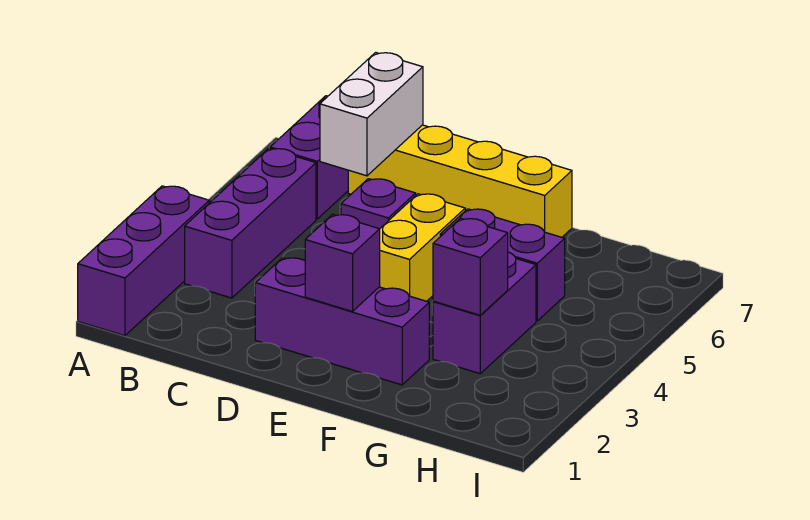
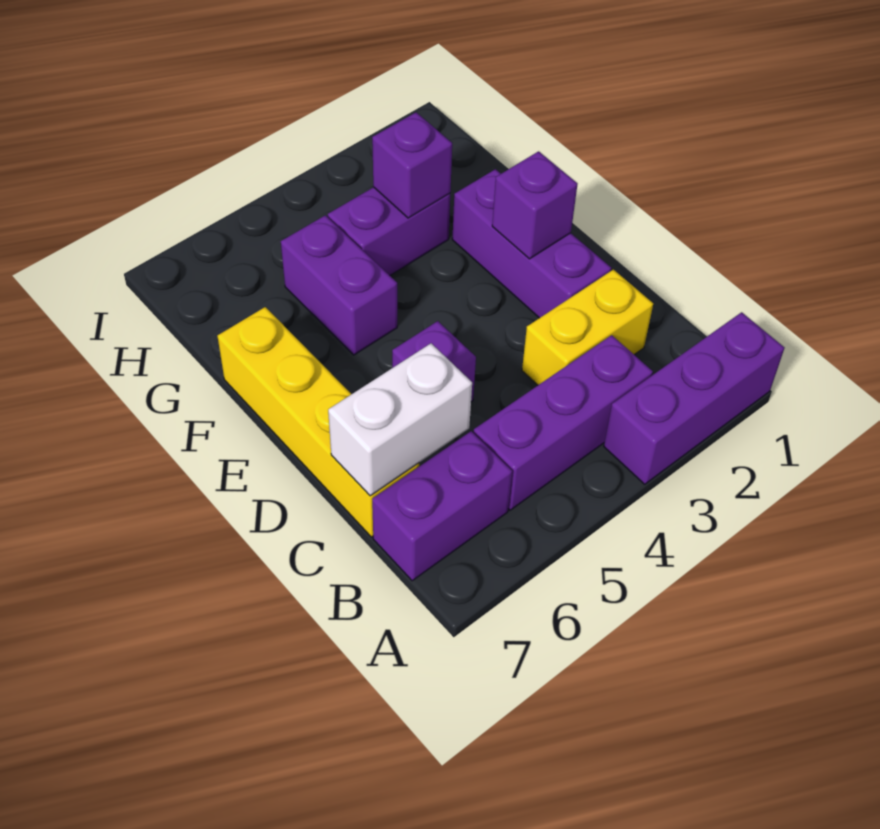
yellow 1x2 brick [380,194,465,301] -> yellow 1x2 brick moved to [522,270,653,385]

